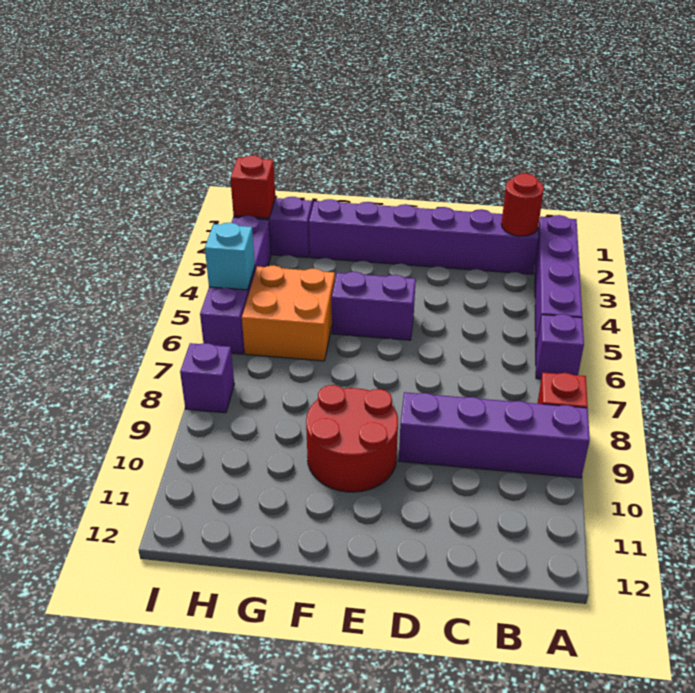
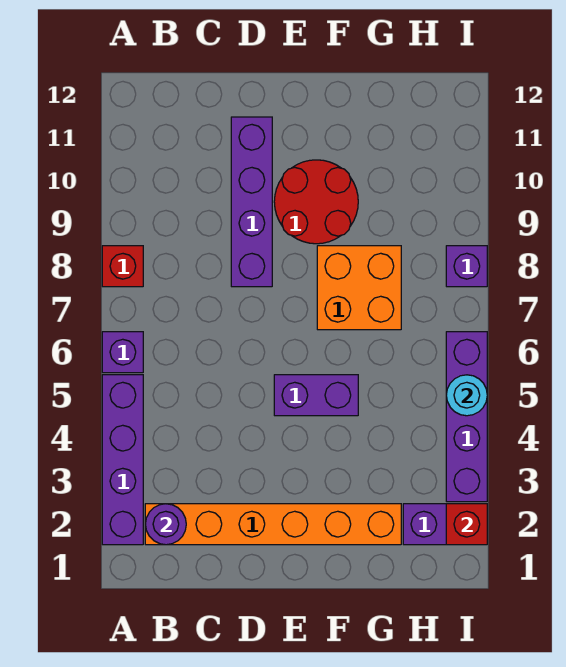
purple 1x4 brick [399,392,590,478] -> purple 1x4 brick turned to [231,117,272,287]
purple 1x6 brick [309,199,538,274] -> orange 1x6 brick [145,504,401,545]
red 1x1 round brick [502,173,544,236] -> purple 1x1 round brick [145,504,186,545]
orange 2x2 brick [242,265,335,361] -> orange 2x2 brick moved to [317,246,401,330]
cyan 1x1 brick [205,223,255,290] -> cyan 1x1 round brick [446,375,487,416]

